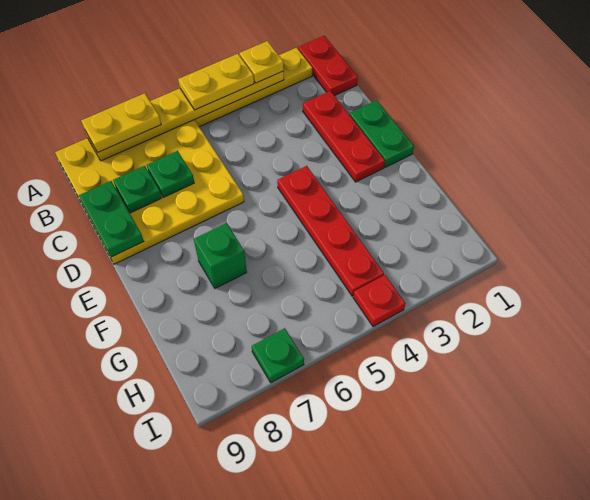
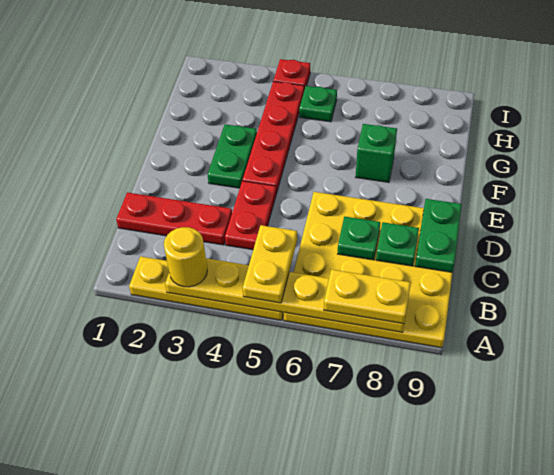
red 1x2 plate [298,36,358,96] -> red 1x2 plate moved to [225,181,276,250]
yellow 1x1 plate [239,41,284,83] -> yellow 1x1 round brick [164,227,207,287]
yellow 1x2 plate [178,54,254,110] -> yellow 1x2 plate turned to [243,225,297,303]
red 1x3 plate [303,91,385,182] -> red 1x3 plate turned to [116,192,232,245]
green 1x2 plate [349,100,414,167] -> green 1x2 plate moved to [208,124,257,188]
green 1x1 plate [252,328,304,383] -> green 1x1 plate moved to [299,86,337,122]

